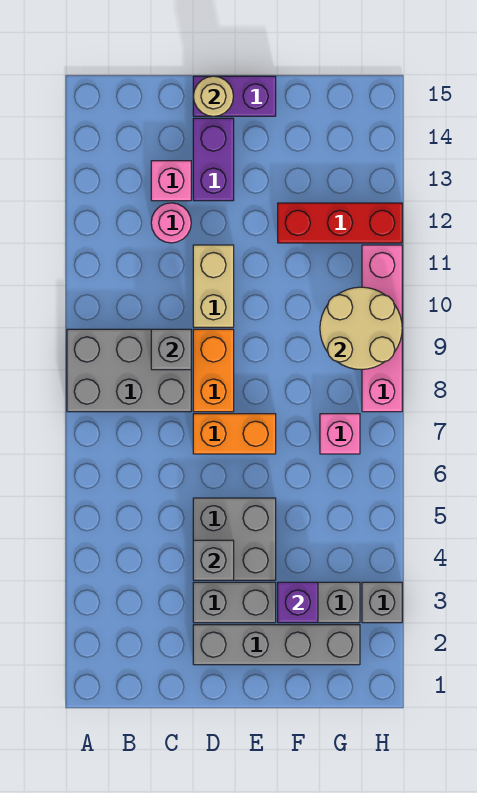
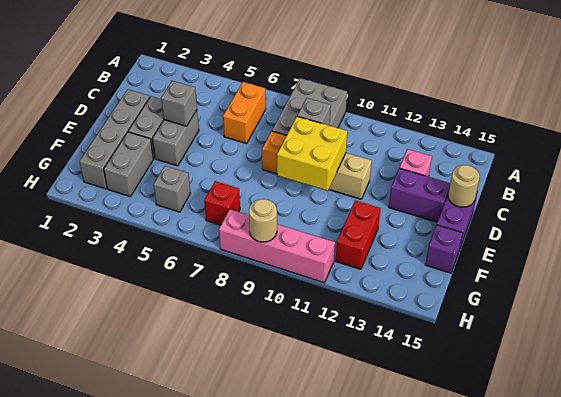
pink 1x1 round brick [151,203,191,243] -> none
grey 2x2 brick [193,498,276,580] -> grey 1x2 brick [152,110,199,166]
orange 1x2 brick [193,414,276,454] -> orange 1x2 brick moved to [223,82,266,144]
none -> yellow 2x2 brick [277,116,347,191]
purple 1x1 brick [278,582,318,623] -> purple 1x1 brick moved to [425,225,463,273]
red 1x3 brick [278,203,402,243] -> red 1x2 brick [336,200,381,269]
pink 1x1 brick [320,414,360,454] -> red 1x1 brick [204,181,240,225]
tan 2x2 round brick [320,287,402,369] -> tan 1x1 round brick [249,199,277,242]
grey 1x1 brick [362,582,402,623] -> grey 1x1 brick moved to [153,166,190,212]

